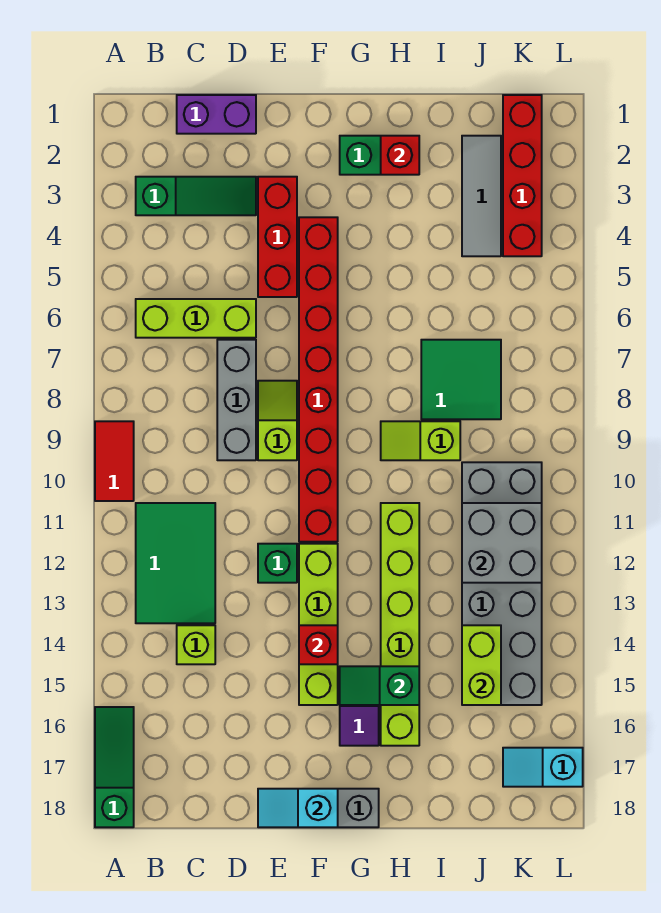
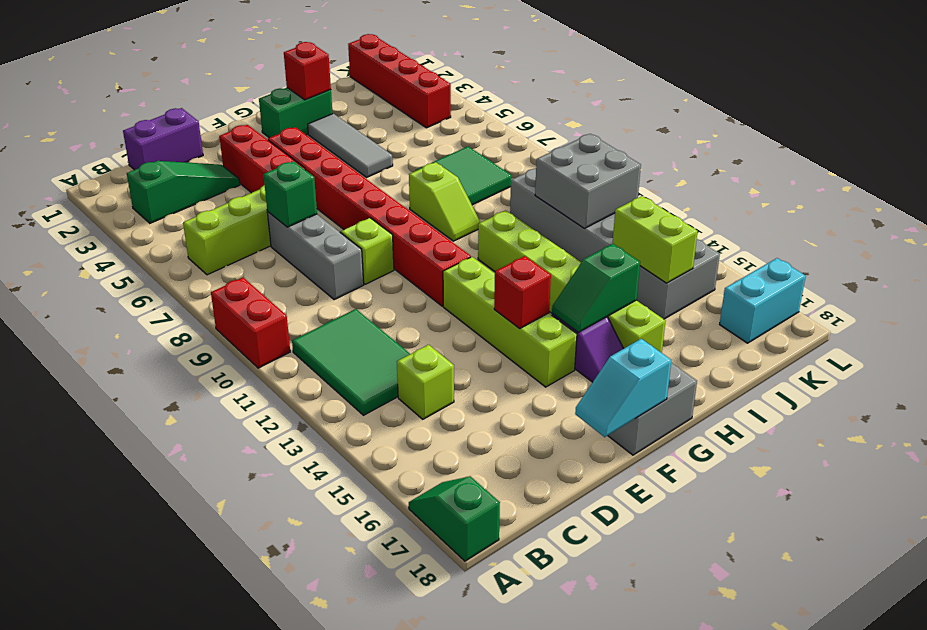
red 1x2 tile [95,421,134,501] -> red 1x2 brick [211,278,290,368]
green 1x3 slope [95,707,134,827] -> green 1x2 slope [409,476,500,561]
green 1x1 brick [258,544,297,583] -> green 1x1 brick moved to [263,161,317,227]
lime 1x2 slope [381,421,460,460] -> lime 1x2 slope turned to [409,162,480,241]
grey 1x3 tile [462,136,501,256] -> grey 1x3 tile moved to [308,113,393,177]
cyan 1x2 slope [503,748,583,787] -> cyan 1x2 brick [720,258,806,343]

